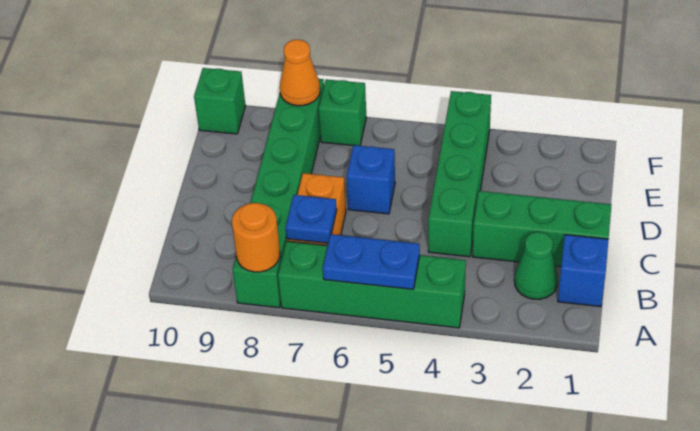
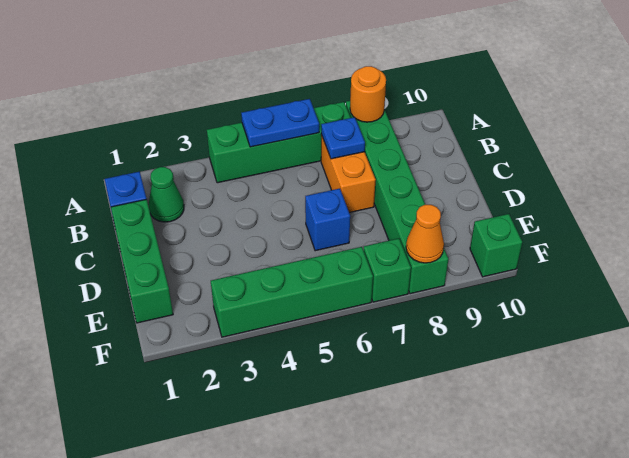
green 1x3 brick [473,191,611,266] -> green 1x3 brick turned to [111,199,173,323]
green 1x4 brick [428,91,491,257] -> green 1x4 brick turned to [211,247,373,337]

